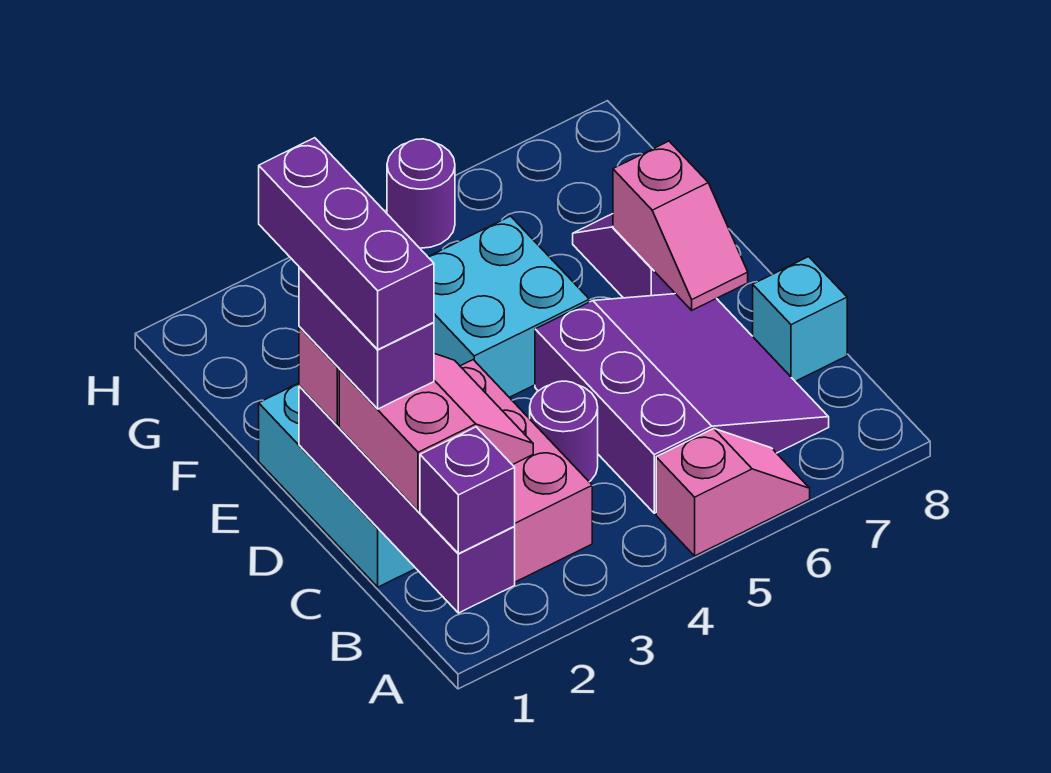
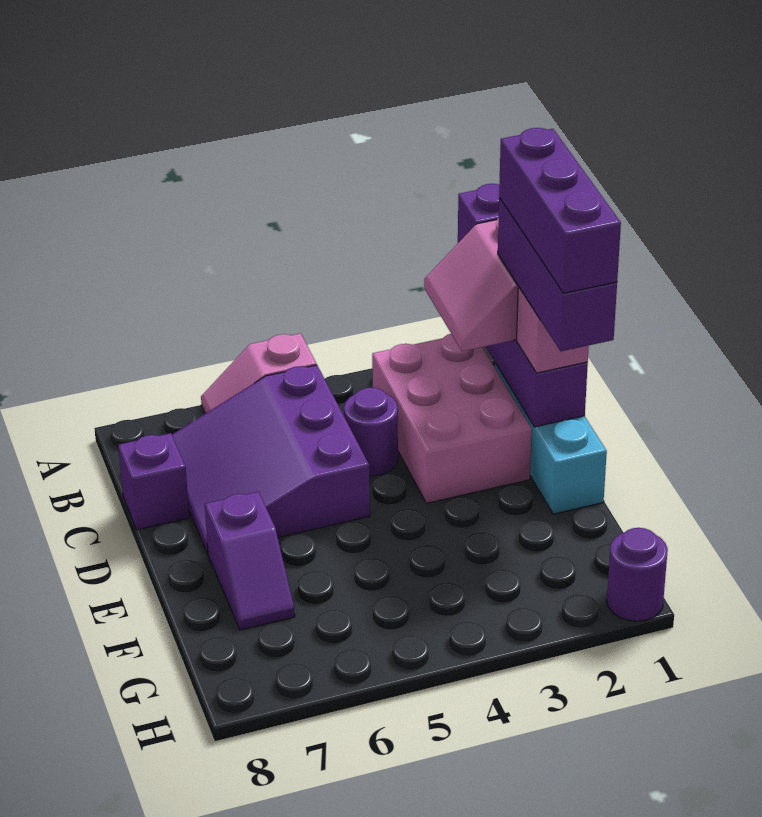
purple 1x2 brick [299,268,434,409] -> purple 1x3 brick [498,198,617,351]
cyan 1x1 brick [753,257,847,381] -> purple 1x1 brick [118,433,189,530]
pink 1x2 slope [613,141,748,310] -> none
cyan 2x2 brick [428,216,589,397] -> none
purple 1x1 round brick [387,139,455,248] -> purple 1x1 round brick moved to [607,528,668,621]

